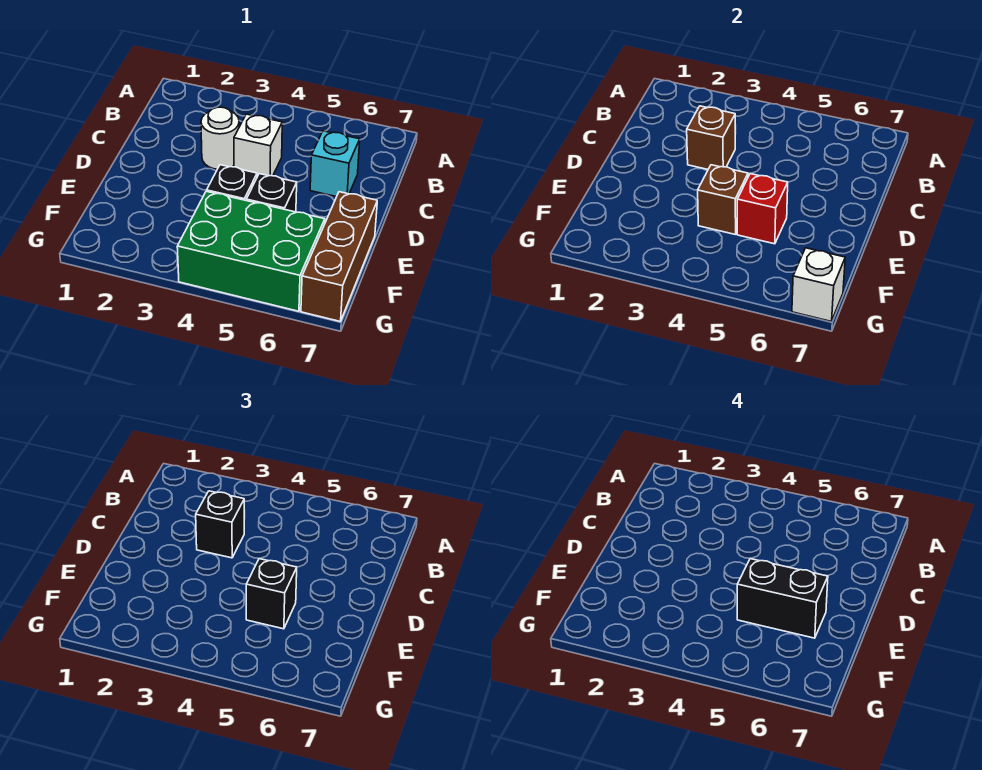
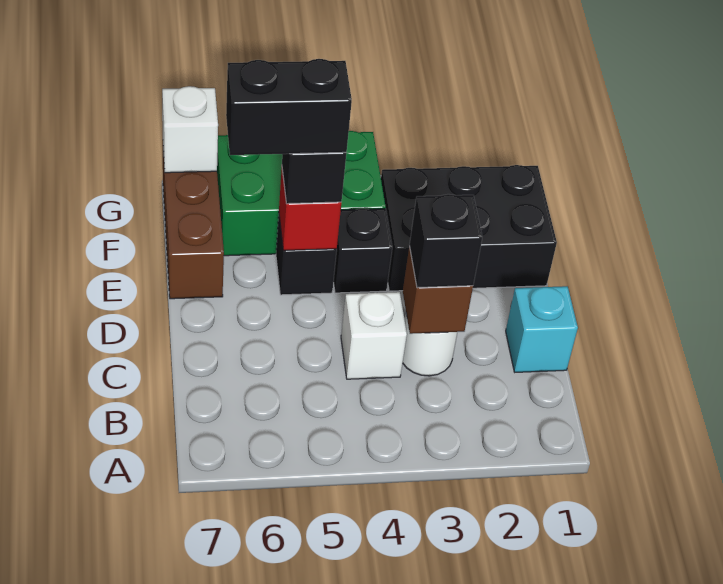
cyan 1x1 brick [310,131,360,197] -> cyan 1x1 brick moved to [506,286,578,372]
none -> black 2x3 brick [381,165,557,291]
brown 1x1 brick [698,165,748,234] -> none

